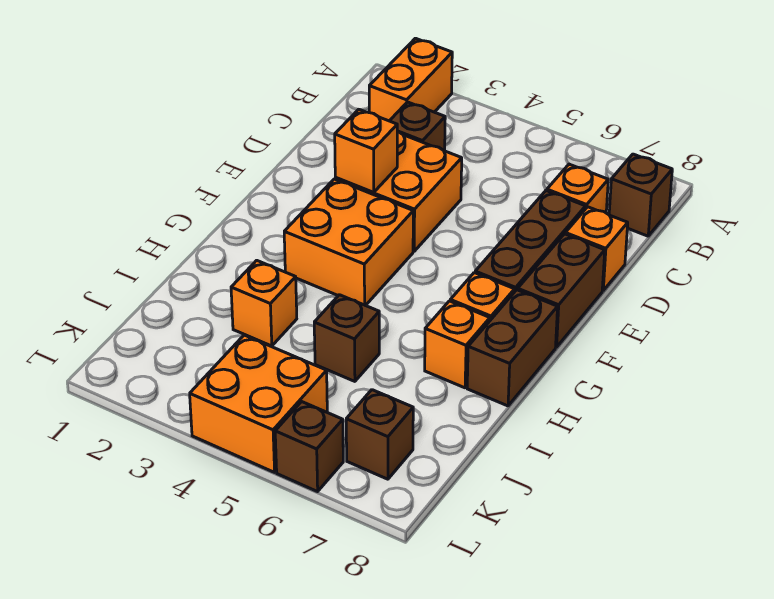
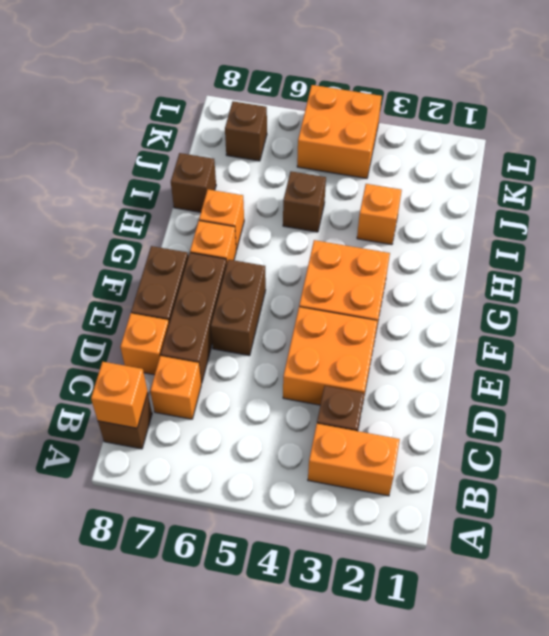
orange 1x2 brick [369,38,452,121] -> orange 1x2 brick turned to [308,424,400,496]
orange 1x1 brick [335,109,397,192] -> orange 1x1 brick moved to [91,362,148,428]
brown 1x2 brick [467,290,558,406] -> brown 1x2 brick moved to [211,260,266,356]
brown 1x1 brick [275,402,343,492] -> brown 1x1 brick moved to [171,153,216,212]

